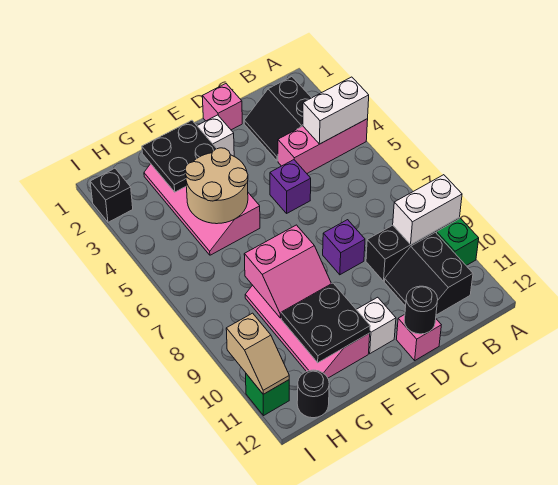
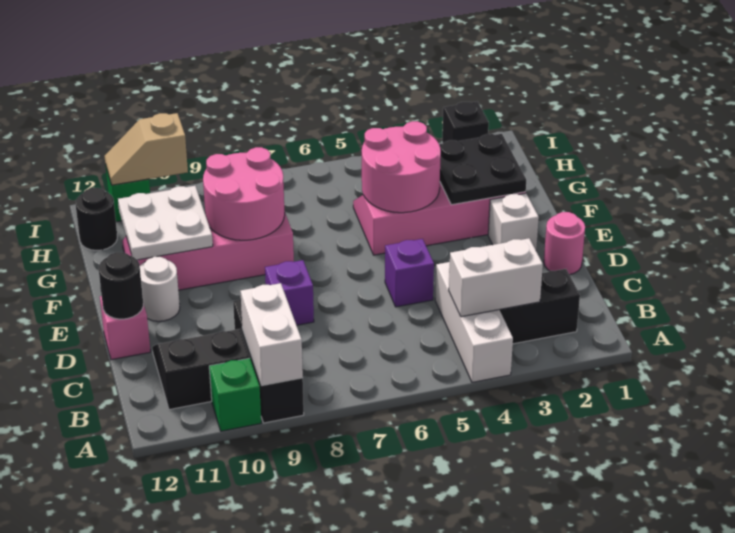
pink 1x3 brick [278,119,368,173] -> white 1x3 brick [435,262,513,382]
white 1x2 brick [303,77,369,144] -> white 1x2 brick turned to [449,238,543,317]
pink 1x1 brick [202,84,242,130] -> pink 1x1 round brick [544,212,585,275]
white 1x1 brick [356,297,396,354] -> white 1x1 round brick [140,257,180,321]
tan 2x2 round brick [185,148,248,224] -> pink 2x2 round brick [362,121,441,213]
pink 2x2 slope [244,225,332,318] -> pink 2x2 round brick [203,147,285,240]
black 2x2 plate [281,283,370,363] -> white 2x2 plate [118,186,213,260]

